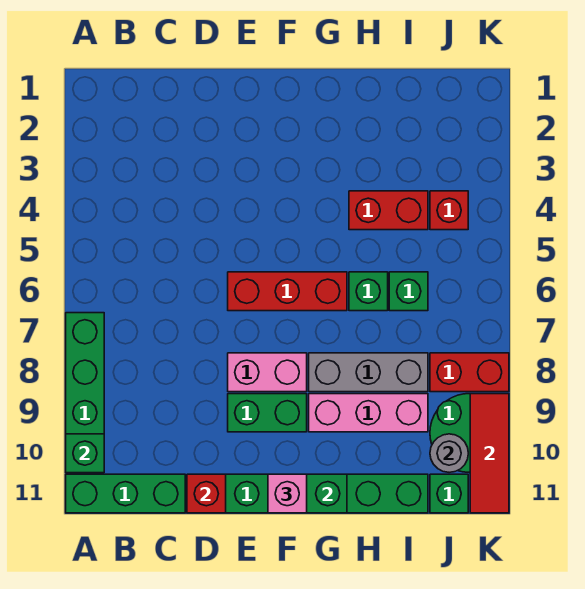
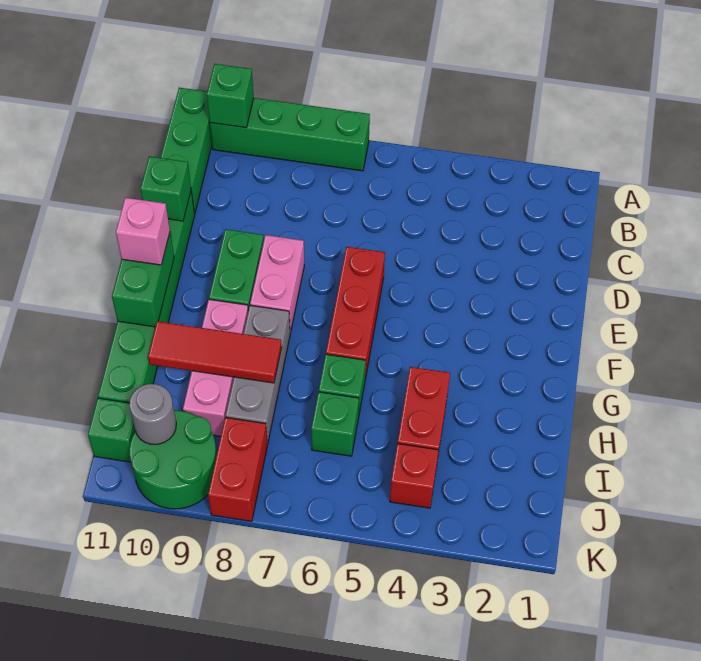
red 1x1 brick [187,474,226,513] -> green 1x1 brick [140,156,191,221]
red 1x3 tile [470,394,509,513] -> red 1x3 tile moved to [148,321,282,383]

